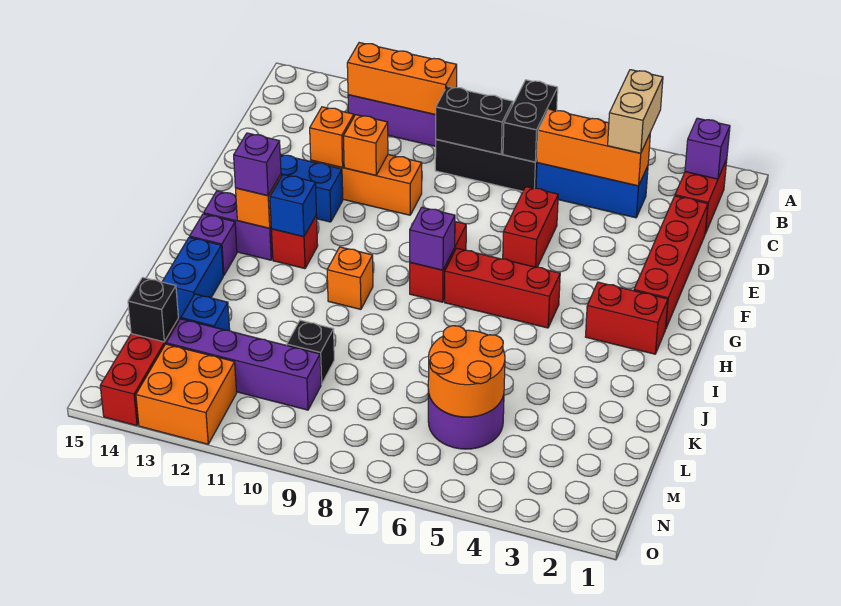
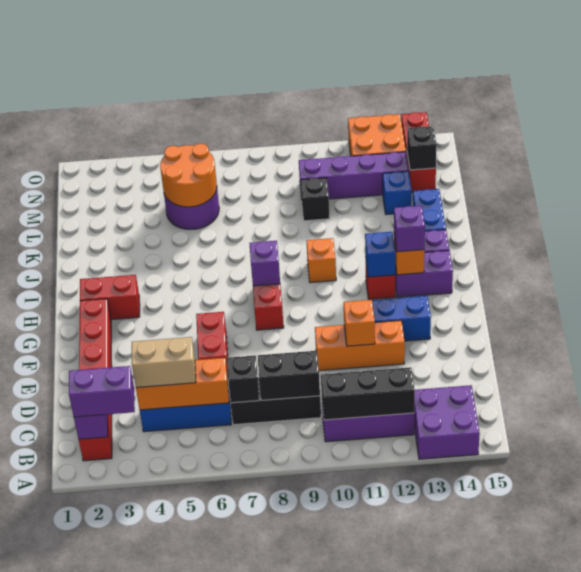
none -> purple 2x2 brick [414,385,480,459]
none -> purple 1x2 brick [69,366,135,417]
tan 1x2 brick [608,70,663,153] -> tan 1x2 brick turned to [132,337,196,387]
black 1x2 brick [503,80,558,162] -> black 1x1 brick [227,355,259,403]
orange 1x3 brick [347,43,457,115] -> black 1x3 brick [321,367,415,420]
orange 1x1 brick [310,107,354,167] -> none
red 1x3 brick [445,248,560,328] -> none

